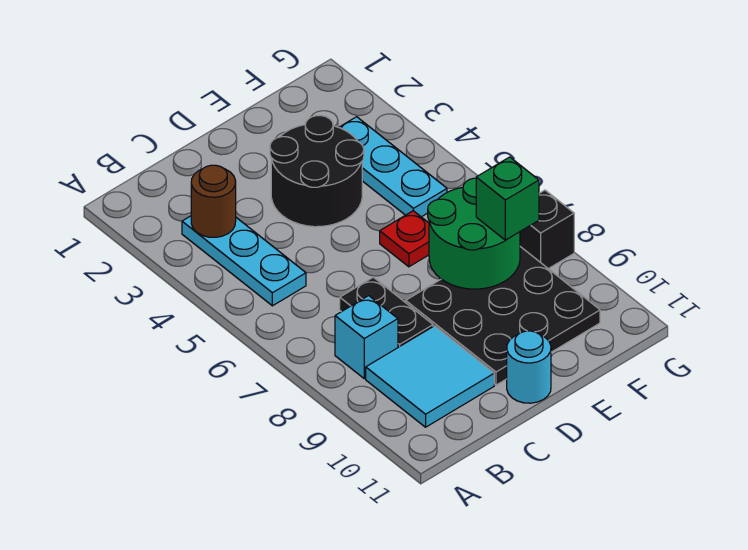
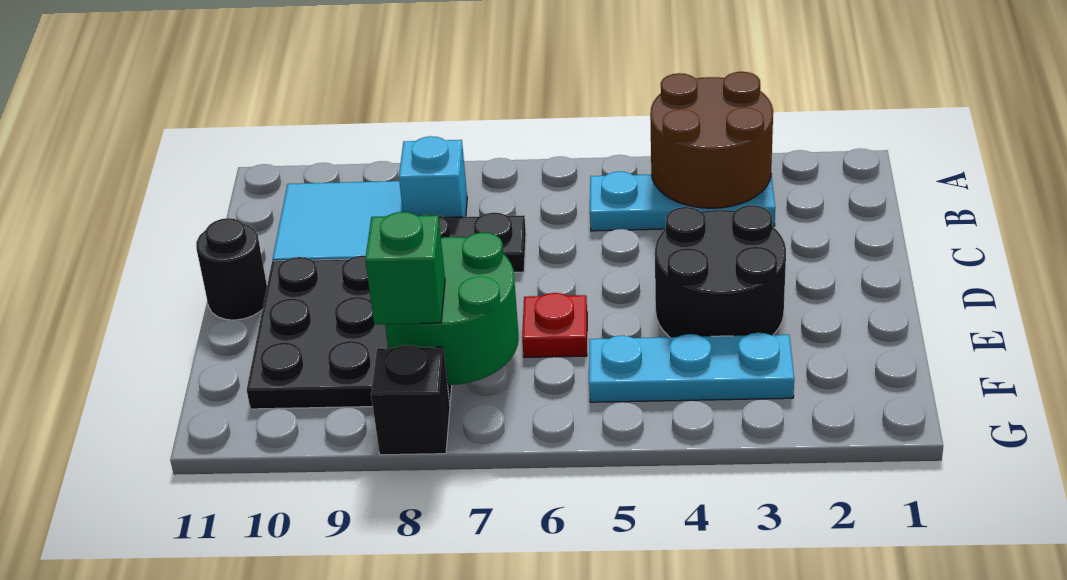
brown 1x1 round brick [191,165,236,237] -> brown 2x2 round brick [650,72,773,208]
cyan 1x1 round brick [507,331,551,403] -> black 1x1 round brick [196,218,267,320]

